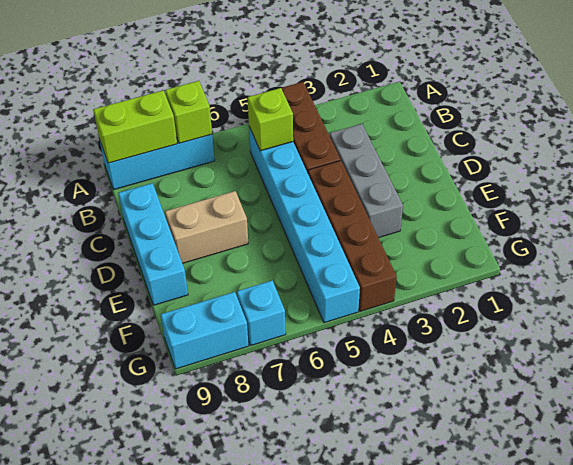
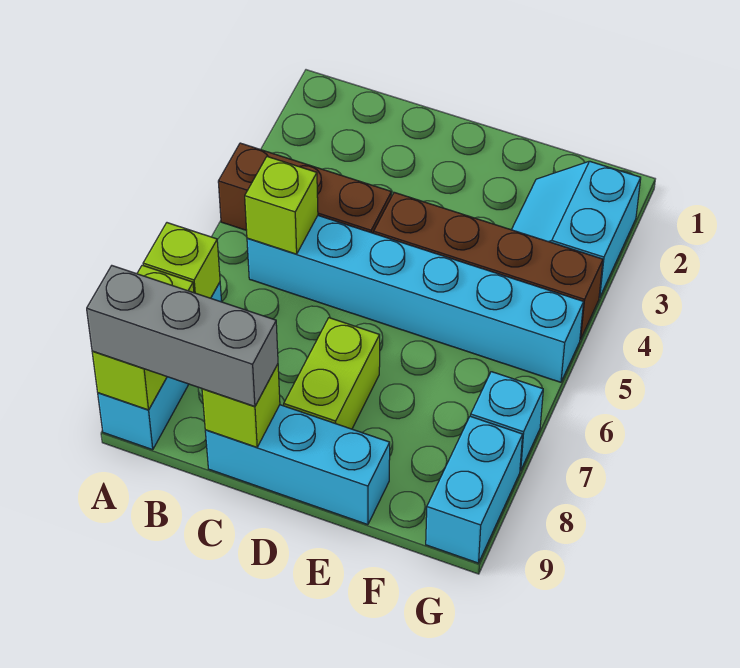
grey 1x3 brick [330,124,403,238] -> grey 1x3 brick moved to [87,266,278,406]
none -> lime 1x1 brick [202,364,280,447]
tan 1x2 brick [165,191,248,263] -> lime 1x2 brick [284,318,380,429]
none -> cyan 2x2 slope [512,161,641,298]

